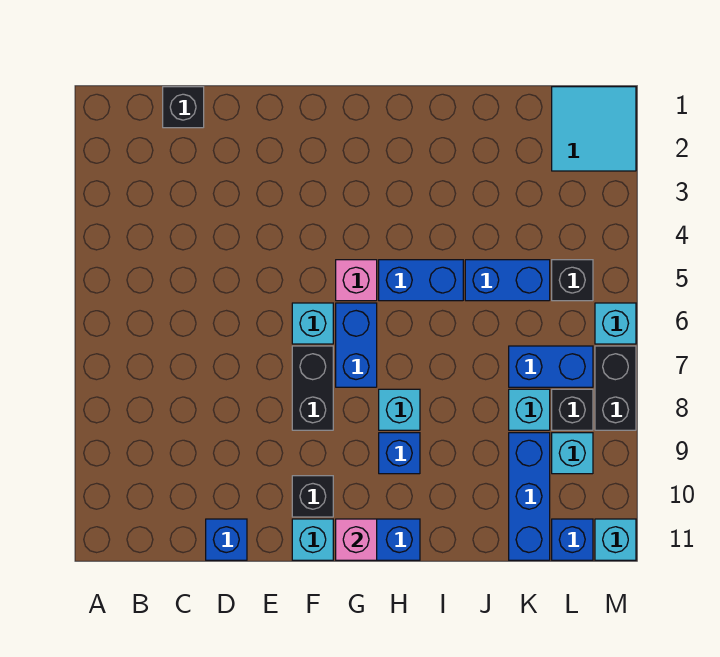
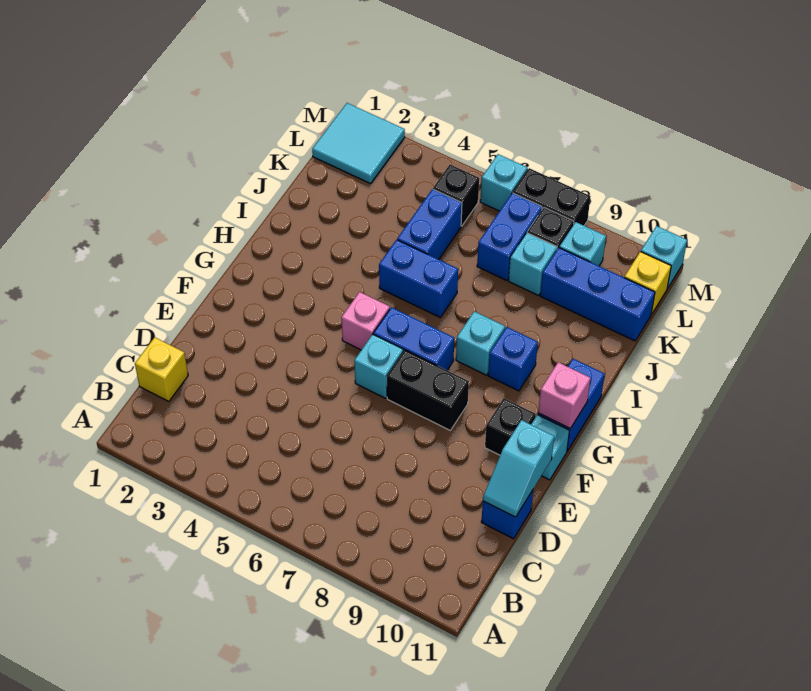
black 1x1 brick [163,87,204,128] -> yellow 1x1 brick [135,337,188,401]
none -> cyan 1x2 slope [483,420,554,517]
blue 1x2 brick [379,260,463,301] -> blue 1x2 brick turned to [379,240,458,317]
blue 1x1 brick [552,519,593,560] -> yellow 1x1 brick [624,251,671,315]

